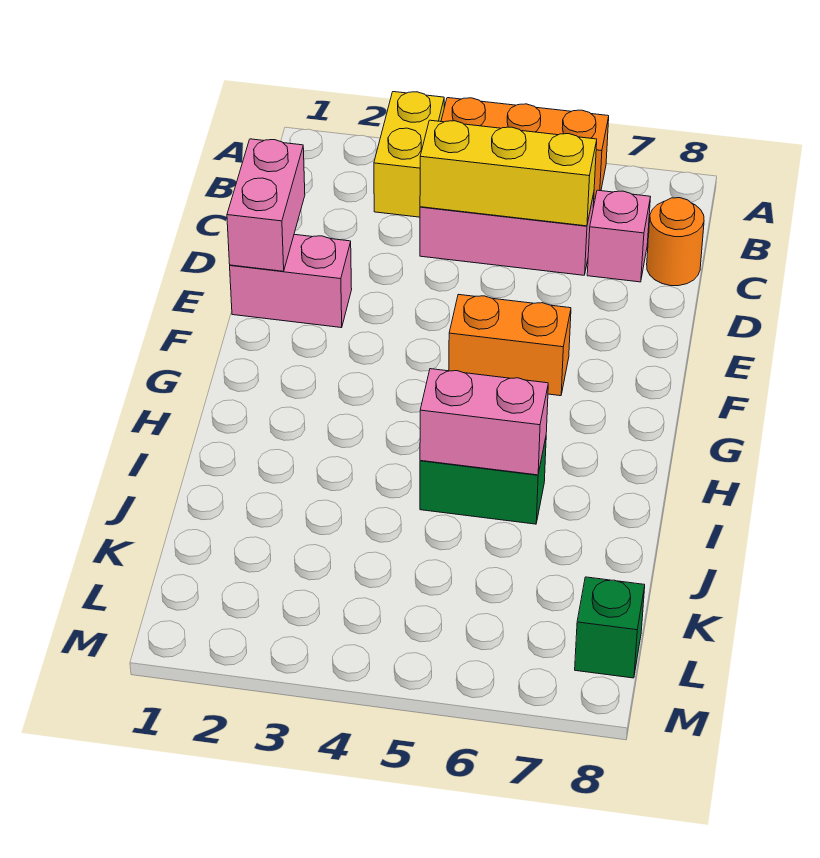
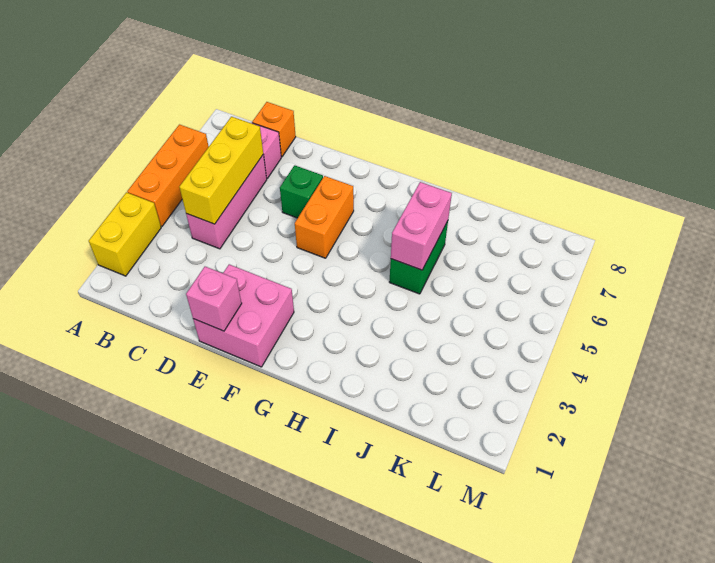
yellow 1x2 brick [374,92,444,217] -> yellow 1x2 brick turned to [89,192,161,276]
orange 1x1 round brick [647,198,704,286] -> orange 1x1 brick [252,102,296,157]
pink 1x2 brick [227,139,305,271] -> pink 1x1 brick [186,267,242,331]
pink 1x2 brick [230,234,352,328] -> pink 2x2 brick [193,264,294,367]
green 1x1 brick [575,577,645,678] -> green 1x1 brick moved to [280,165,323,218]

